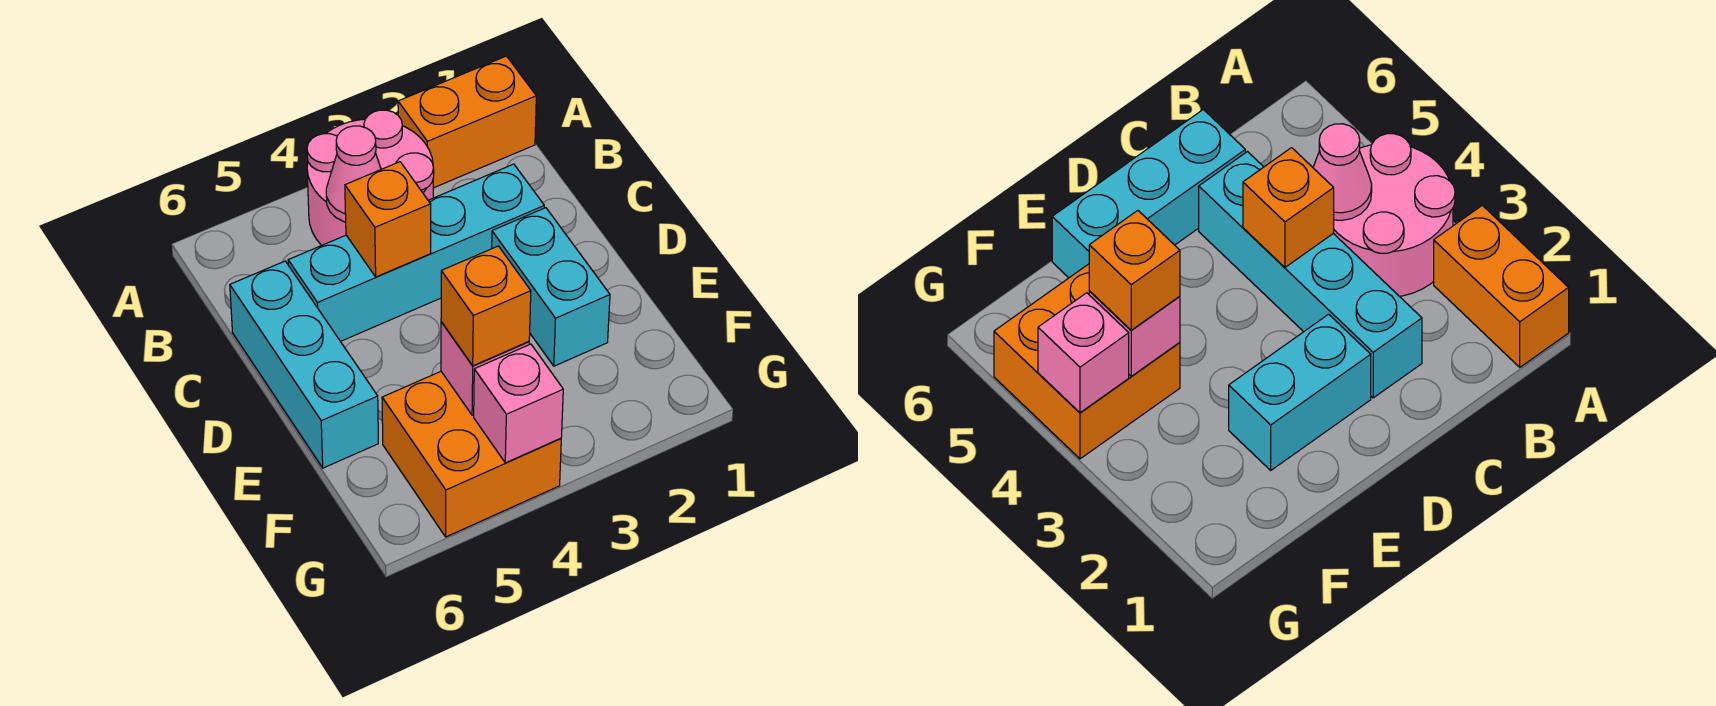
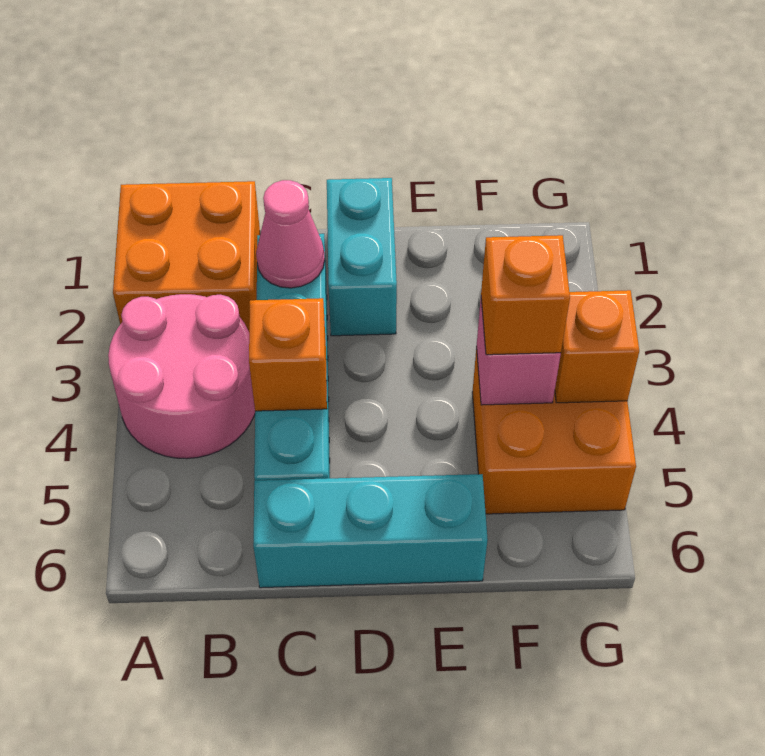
orange 1x2 brick [398,56,536,188] -> orange 2x2 brick [113,181,260,331]
pink 1x1 cone [326,126,381,222] -> pink 1x1 cone moved to [256,180,325,288]
cyan 1x2 brick [492,208,610,366] -> cyan 1x2 brick turned to [327,178,397,336]
pink 1x1 brick [474,344,563,463] -> orange 1x1 brick [555,290,639,403]

